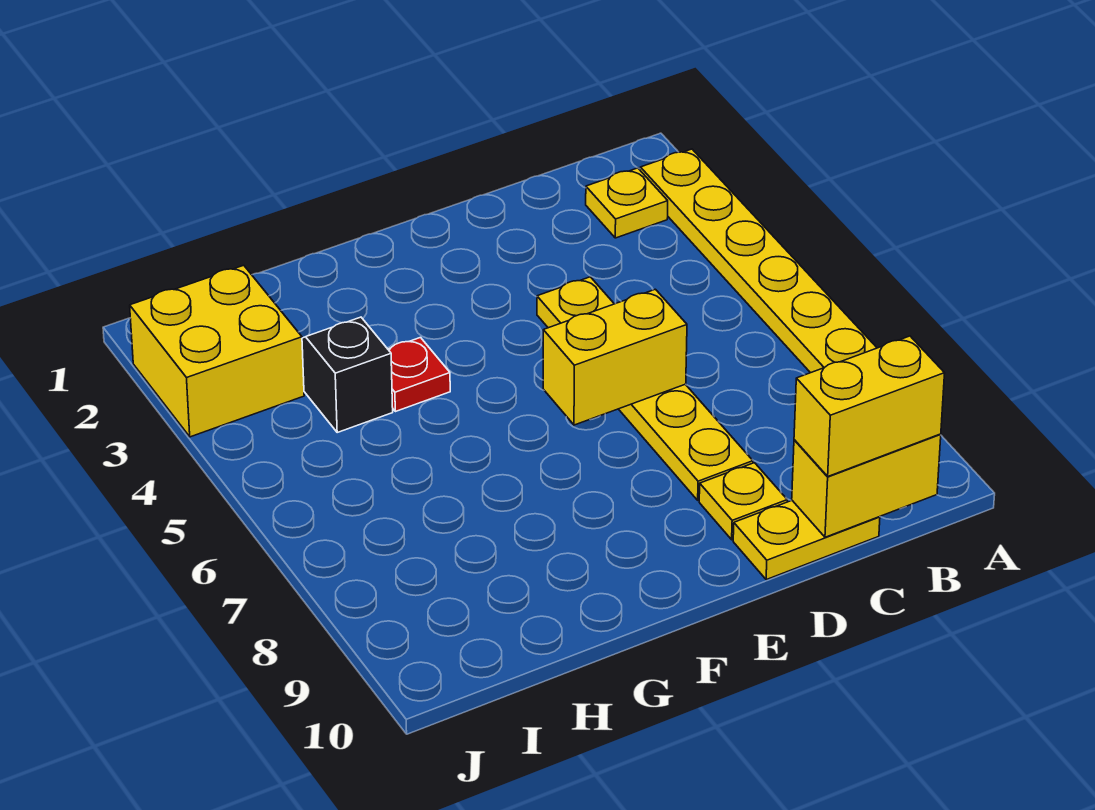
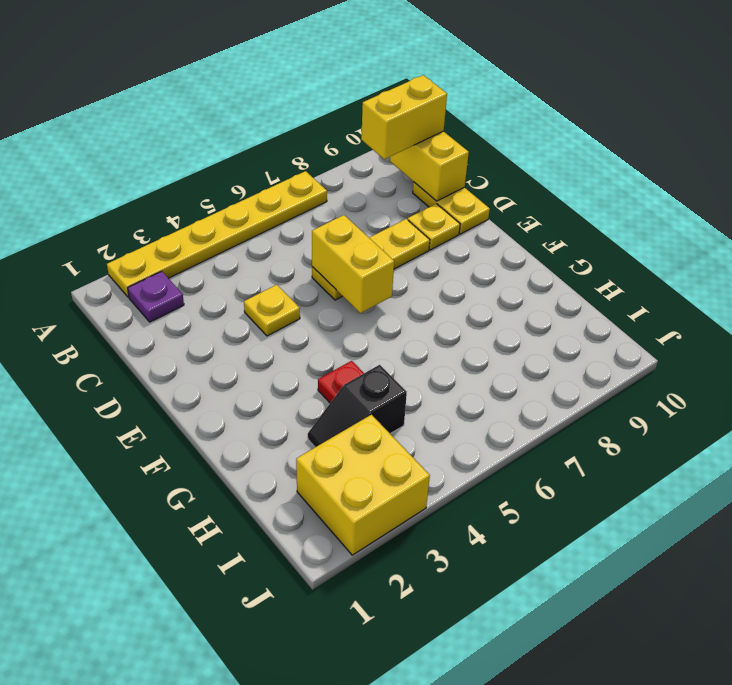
yellow 1x1 plate [586,168,668,238] -> purple 1x1 plate [128,271,184,322]
yellow 1x2 brick [794,336,945,476] -> yellow 1x2 brick turned to [361,75,447,159]

